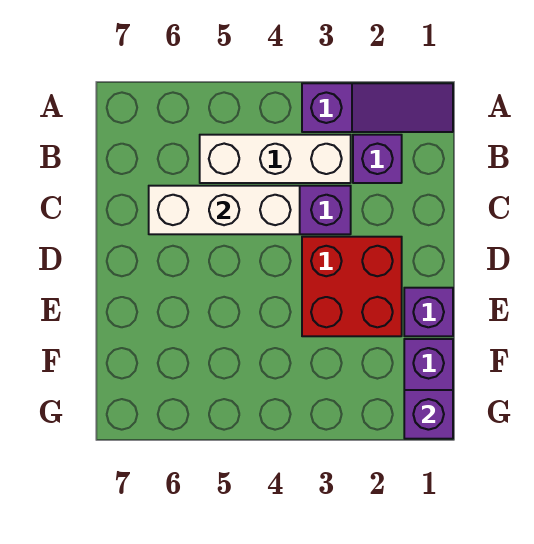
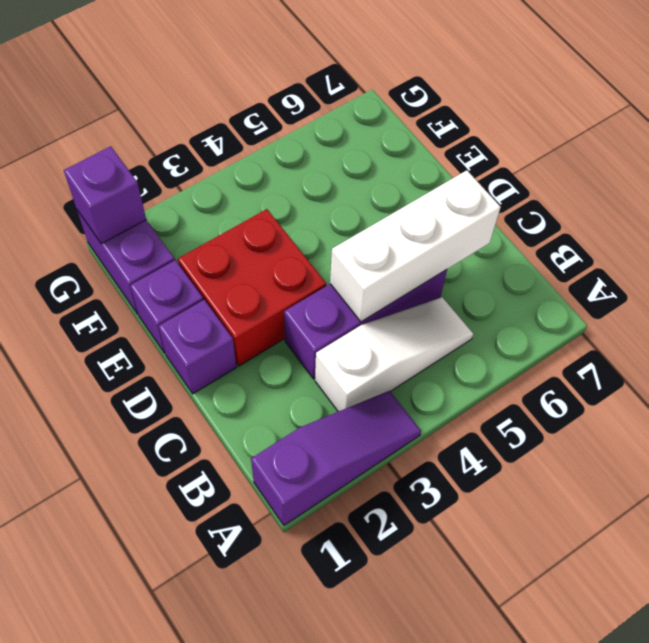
purple 1x3 slope [302,83,453,132] -> purple 1x3 slope turned to [251,391,421,525]
purple 1x1 brick [353,135,402,183] -> purple 1x1 brick moved to [159,300,237,394]
white 1x3 brick [200,135,351,183] -> white 1x3 slope [315,297,473,412]

